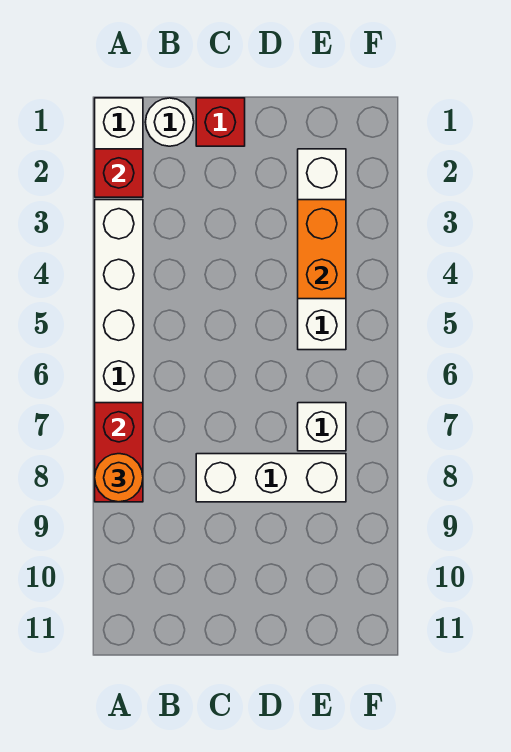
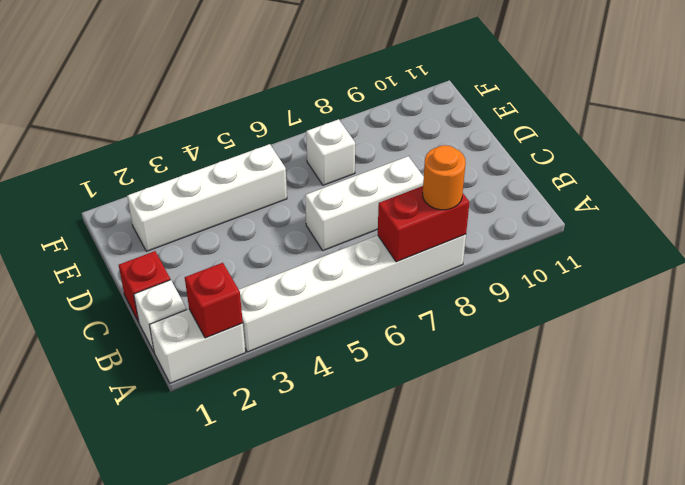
white 1x1 round brick [145,98,194,146] -> white 1x1 brick [134,280,187,351]
white 1x3 brick [196,454,346,502] -> white 1x3 brick turned to [305,156,424,251]
orange 1x2 brick [298,200,346,299] -> none

